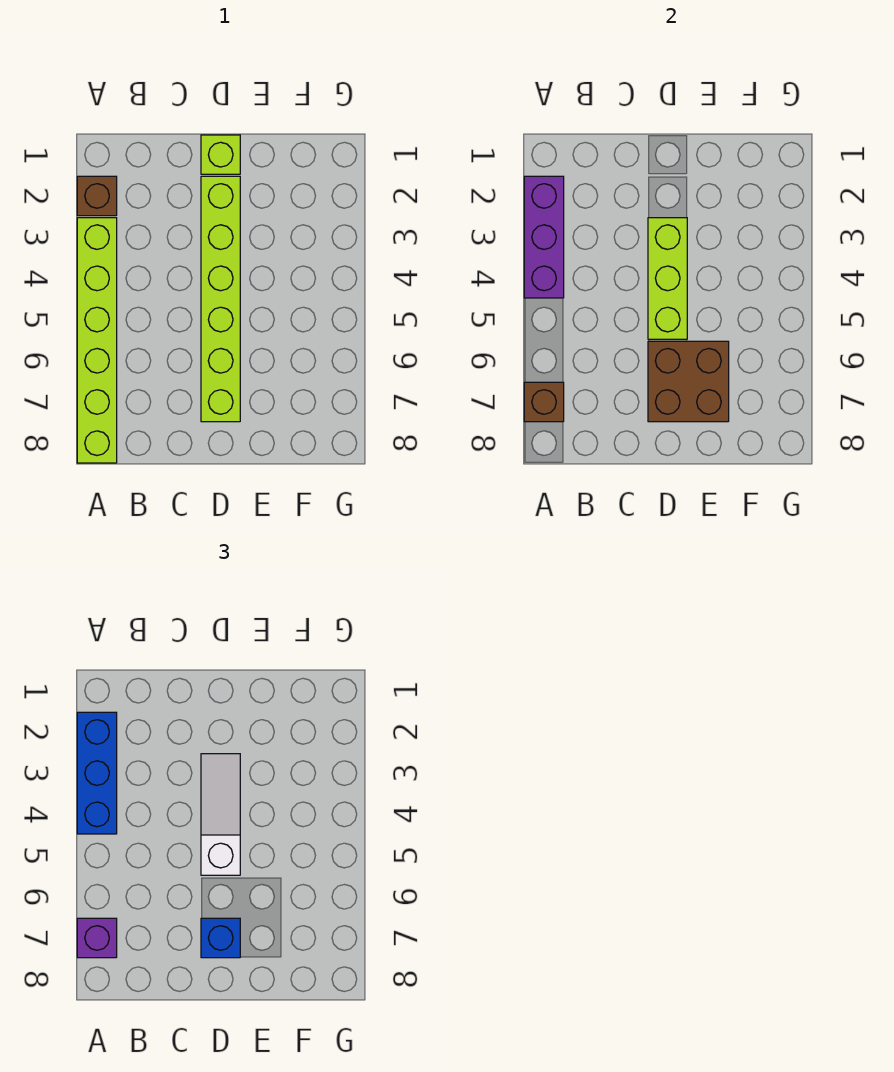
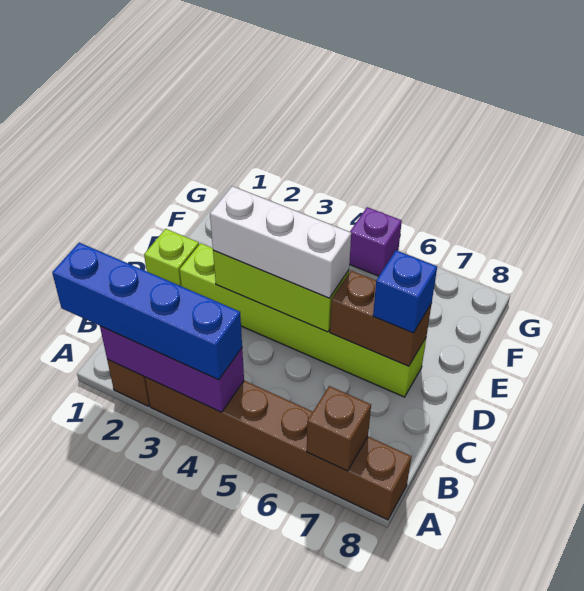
blue 1x3 brick [77,712,117,834] -> blue 1x4 brick [52,243,242,380]
lime 1x6 brick [77,218,117,463] -> brown 1x6 brick [145,377,411,520]
purple 1x1 brick [77,918,117,958] -> purple 1x1 brick moved to [349,207,402,276]
white 1x3 slope [201,754,240,875] -> white 1x3 brick [210,186,351,298]
brown 2x2 brick [648,341,729,422] -> brown 1x2 brick [330,271,432,366]

